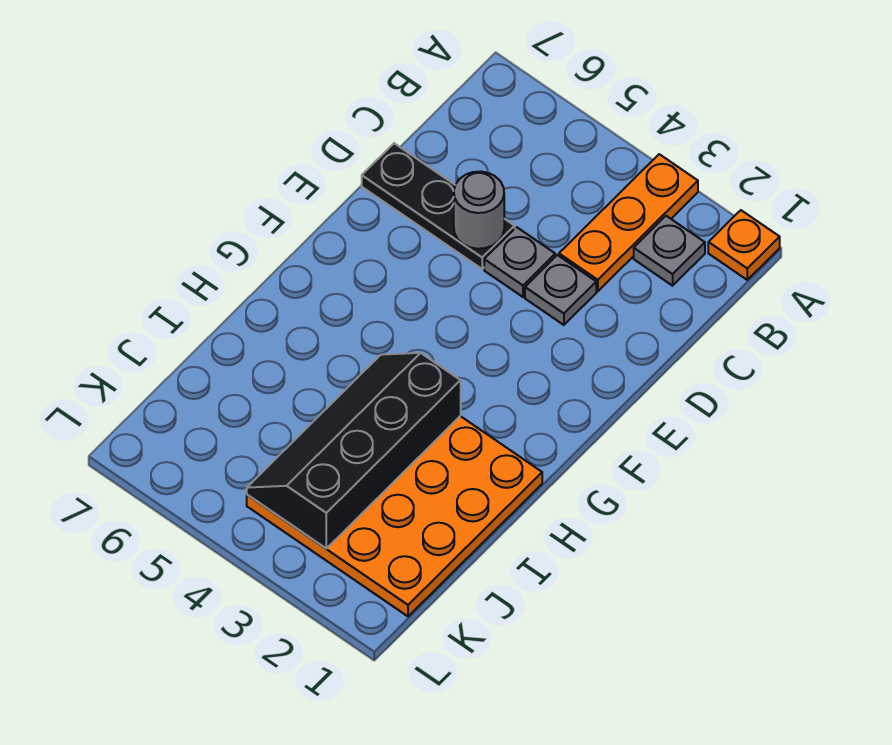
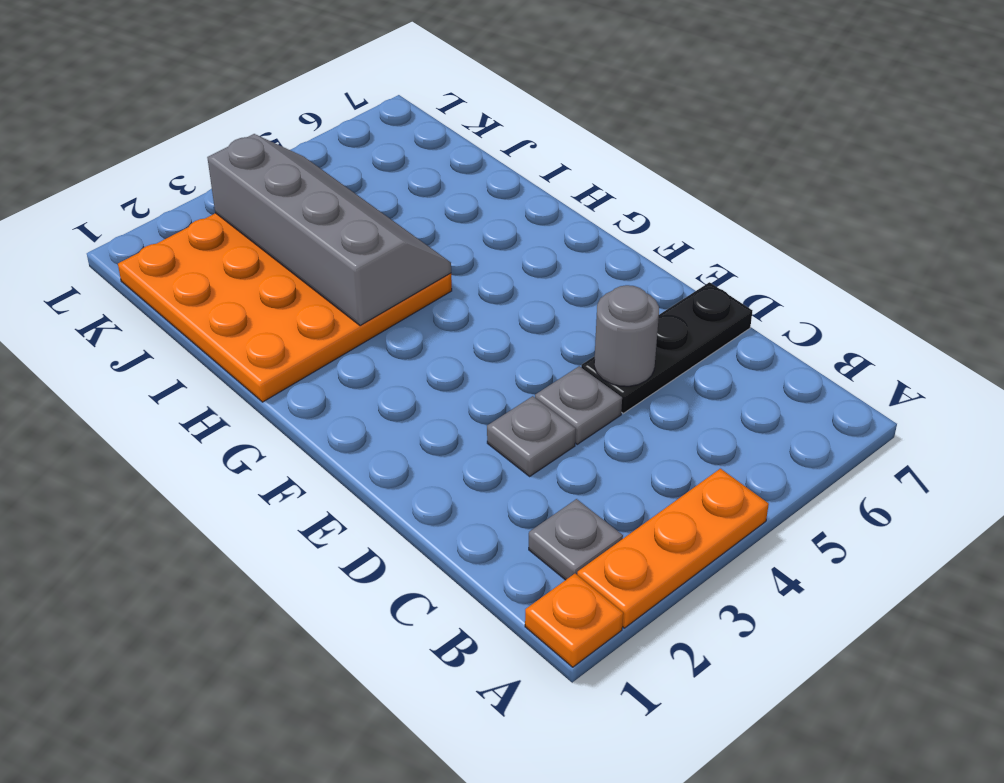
orange 1x3 plate [559,154,698,291] -> orange 1x3 plate turned to [577,469,769,628]
black 2x4 slope [247,353,461,548] -> grey 2x4 slope [207,134,451,326]

